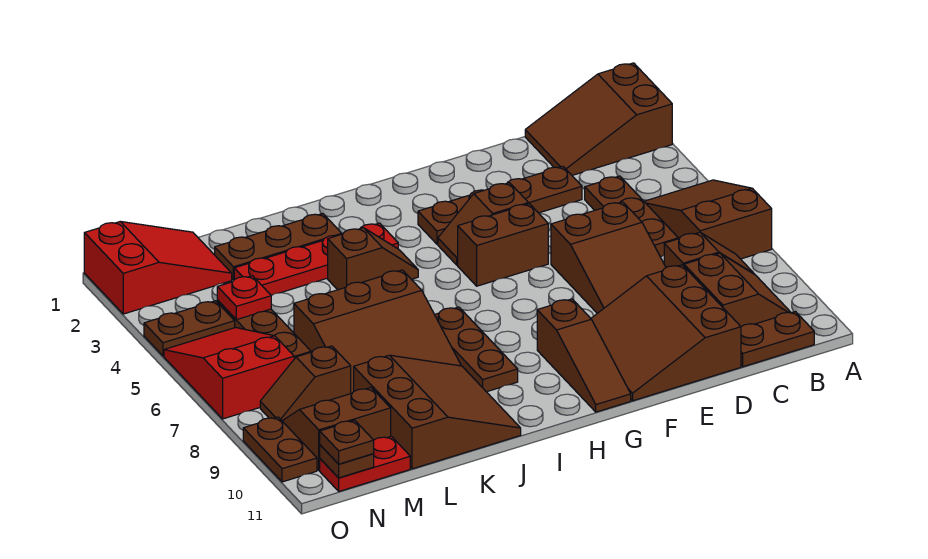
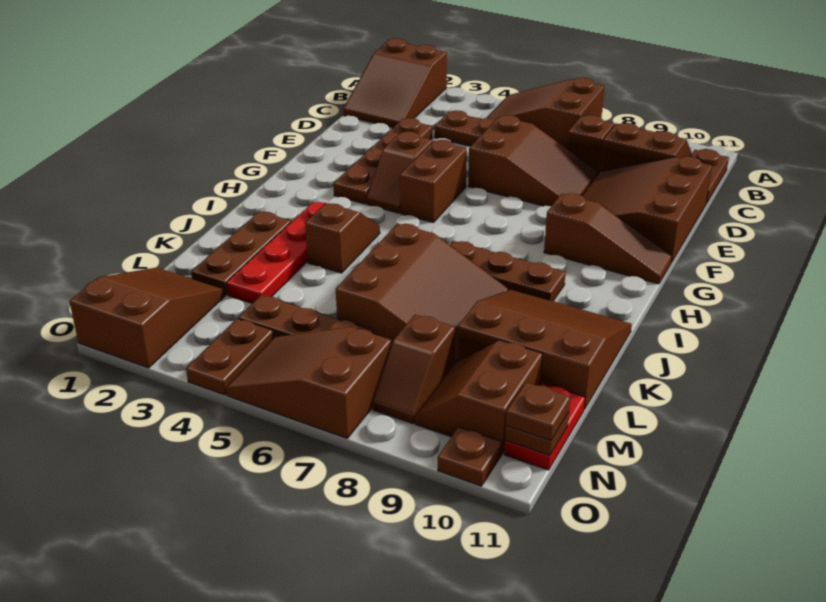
brown 3x3 slope [591,265,741,401] -> brown 3x3 slope turned to [582,156,712,262]
red 2x3 slope [84,222,232,314] -> brown 2x3 slope [69,267,225,368]
red 1x1 plate [217,276,271,320] -> none
red 2x3 slope [164,328,294,419] -> brown 2x3 slope [226,327,391,438]
brown 1x2 plate [243,417,317,482] -> brown 1x1 plate [438,427,502,486]

